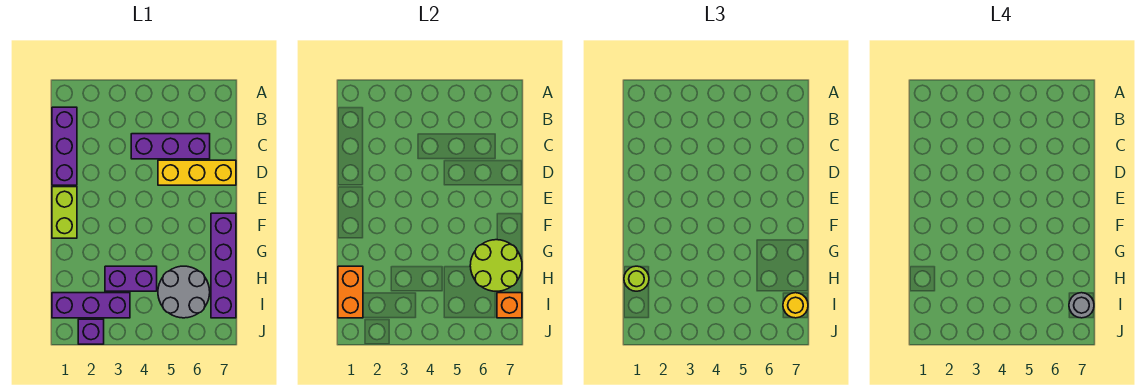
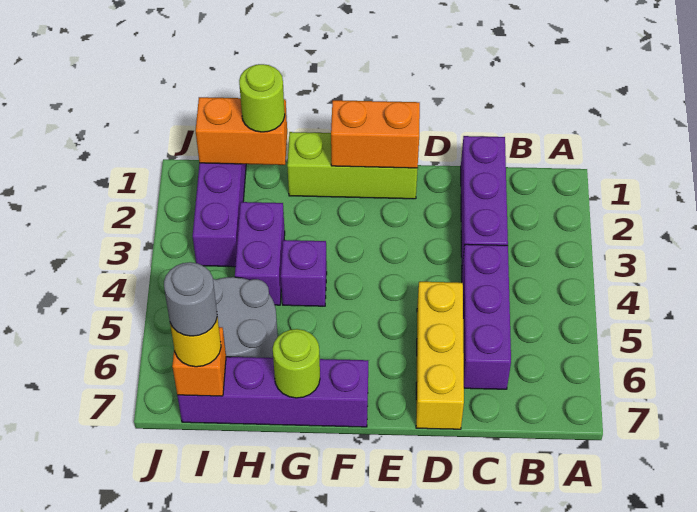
purple 1x3 brick [52,107,77,185] -> purple 1x3 brick turned to [461,136,508,265]
lime 1x2 brick [52,187,77,238] -> lime 1x3 brick [287,132,418,199]
none -> orange 1x2 brick [331,100,420,168]
lime 2x2 round brick [470,240,522,291] -> lime 1x1 round brick [273,329,320,398]
purple 1x1 brick [78,319,104,344] -> purple 1x1 brick moved to [281,240,327,306]

